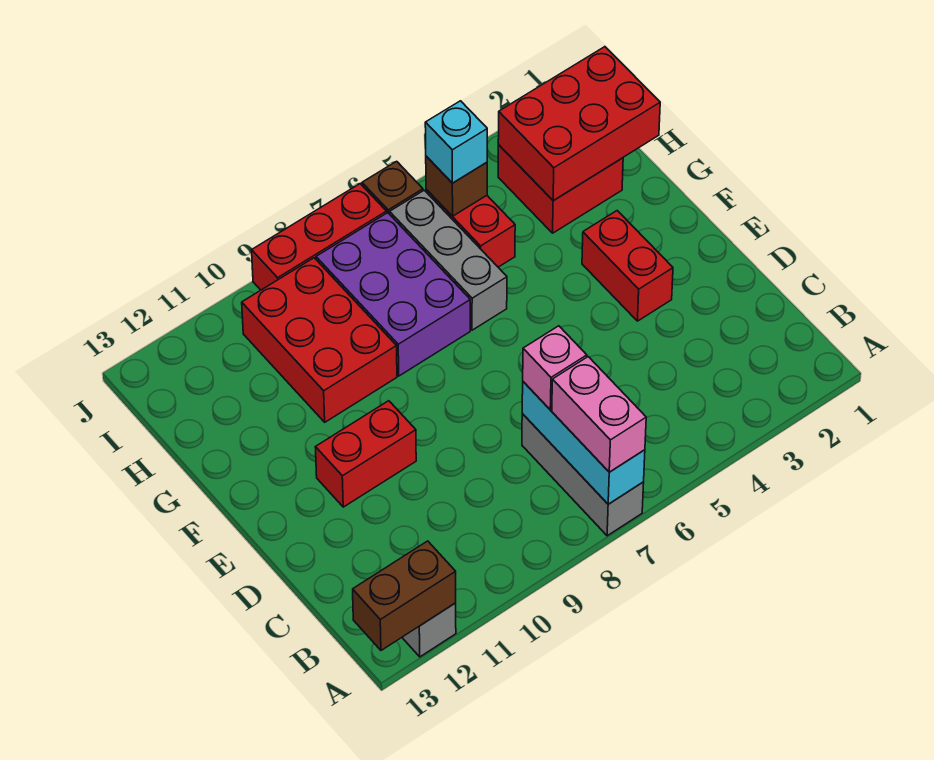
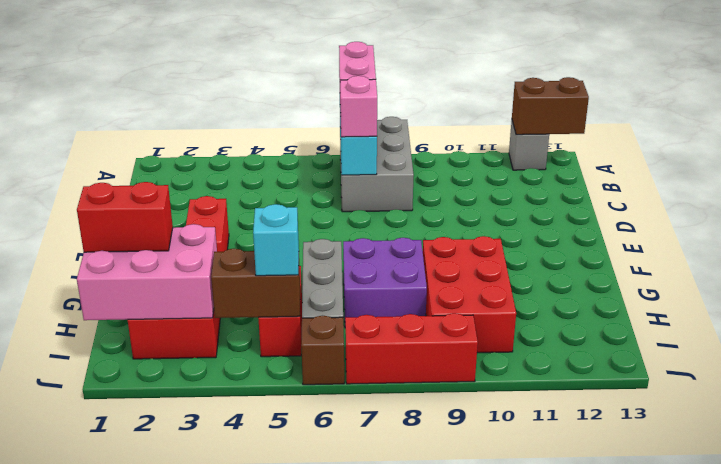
grey 1x3 brick [522,414,644,536] -> grey 2x3 brick [340,117,414,212]
red 1x2 brick [315,401,416,507] -> red 1x2 brick moved to [77,182,173,252]
purple 2x3 brick [316,213,470,376] -> purple 2x2 brick [343,238,427,318]
red 2x3 brick [498,47,660,201] -> pink 2x3 brick [77,224,217,320]
brown 1x1 brick [426,156,487,216] -> brown 1x2 brick [211,249,300,318]

